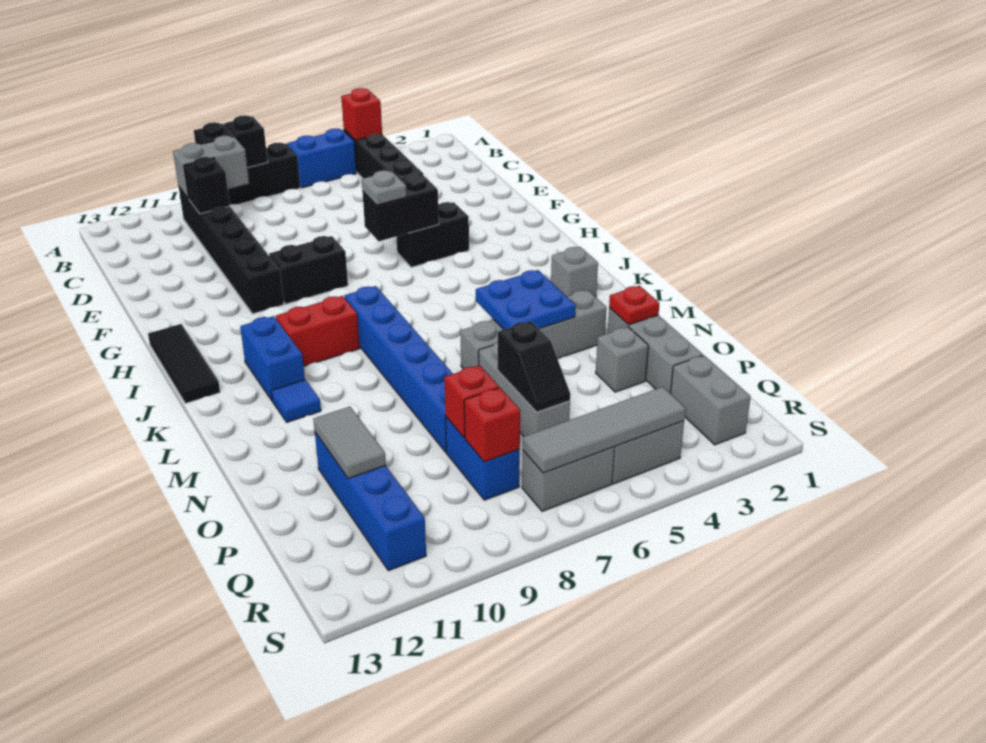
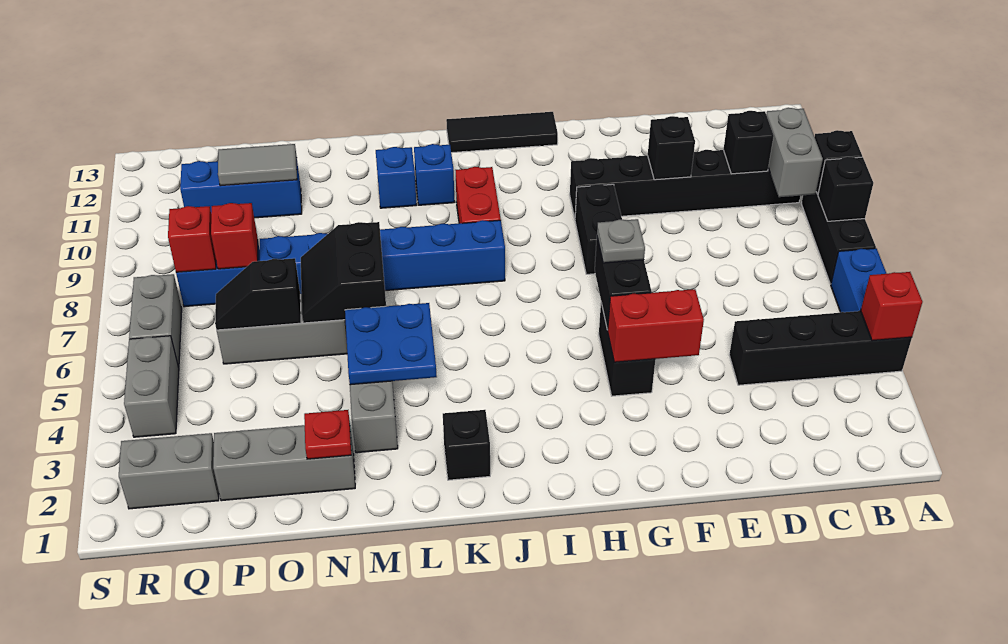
none -> black 1x1 brick [648,116,695,180]
none -> red 1x2 brick [608,289,704,362]
blue 1x2 brick [240,316,305,401] -> blue 1x1 brick [414,144,455,205]
grey 1x1 brick [551,247,598,297] -> black 1x1 brick [443,410,490,480]
blue 1x1 tile [271,380,321,422] -> blue 1x1 brick [376,147,417,208]
none -> black 2x2 slope [301,222,386,323]
grey 1x1 brick [596,327,648,392] -> none
blue 1x4 brick [315,432,426,571] -> blue 1x3 brick [180,156,302,218]
grey 1x4 tile [523,387,686,473] -> none

